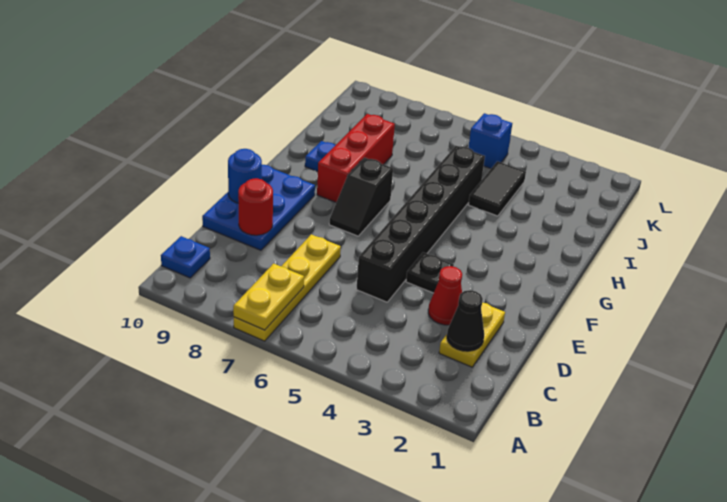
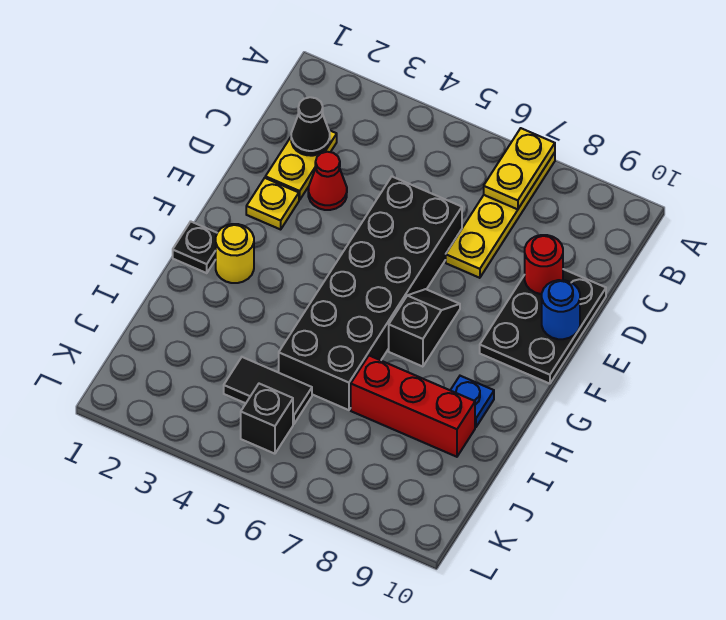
blue 1x1 plate [161,236,210,278] -> none
black 1x6 brick [356,146,485,302] -> black 2x6 brick [279,177,462,410]
blue 2x3 plate [202,165,315,250] -> black 2x3 plate [480,269,606,384]
none -> yellow 1x1 plate [246,178,299,229]
black 1x1 plate [406,252,454,293] -> black 1x1 plate moved to [173,222,217,273]
none -> yellow 1x1 round brick [216,224,254,283]
red 1x3 brick [317,114,395,202] -> red 1x3 brick turned to [351,356,475,457]
black 1x2 tile [468,161,526,216] -> black 1x2 tile turned to [224,357,312,424]
blue 1x1 brick [468,113,512,169] -> black 1x1 brick [241,384,293,454]

